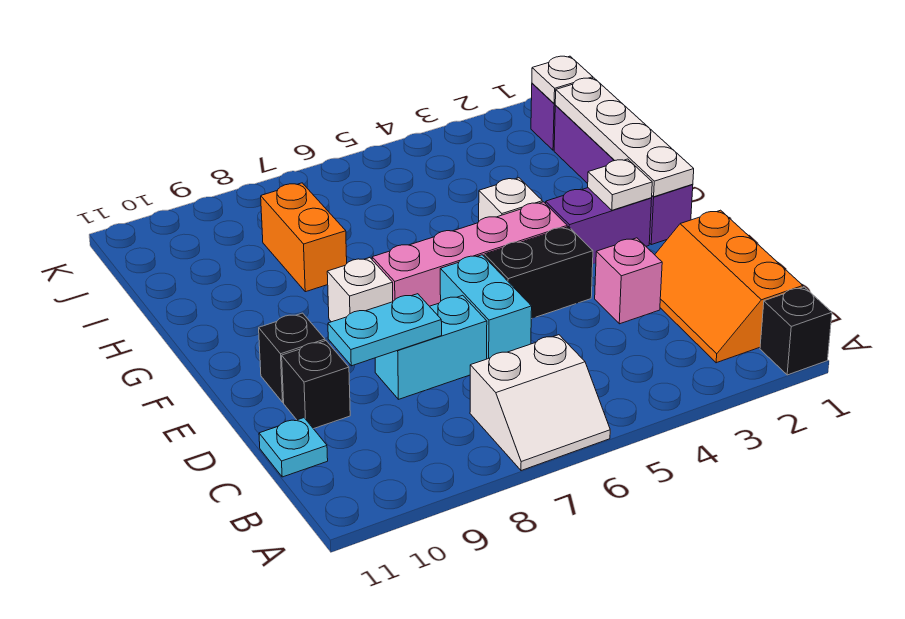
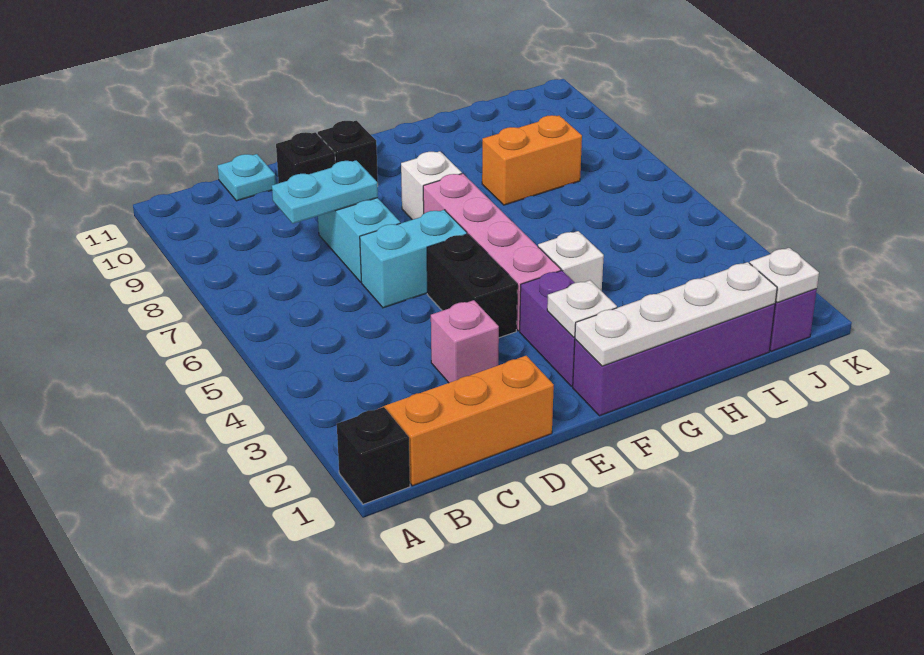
white 2x2 slope [470,335,610,471] -> none
cyan 1x2 plate [328,294,442,366] -> cyan 1x2 plate turned to [272,160,378,224]

